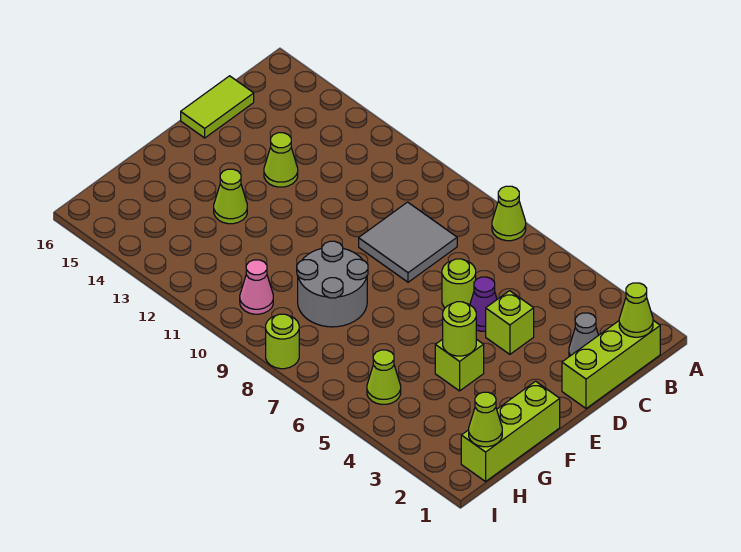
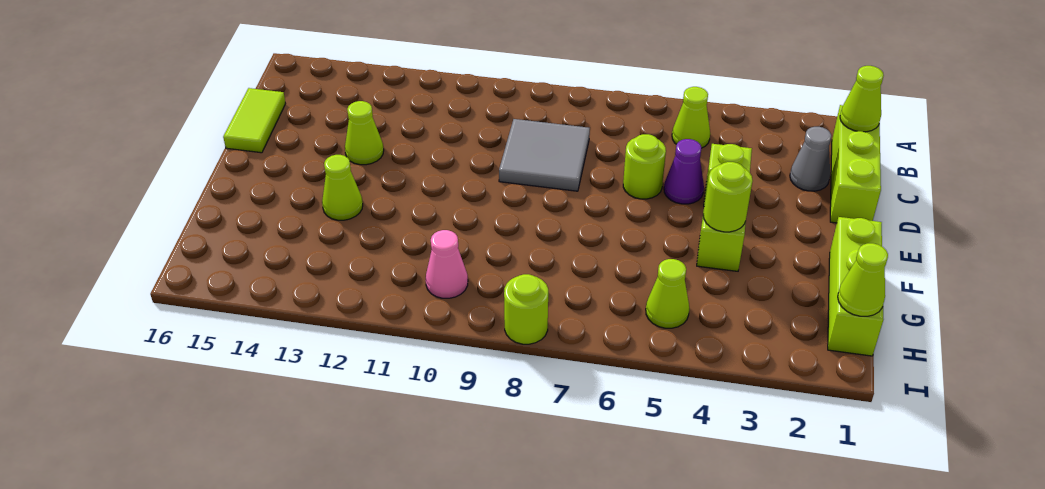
lime 1x1 cone [492,186,526,241] -> lime 1x1 cone moved to [672,87,710,148]
grey 2x2 round brick [297,241,368,327] -> none

